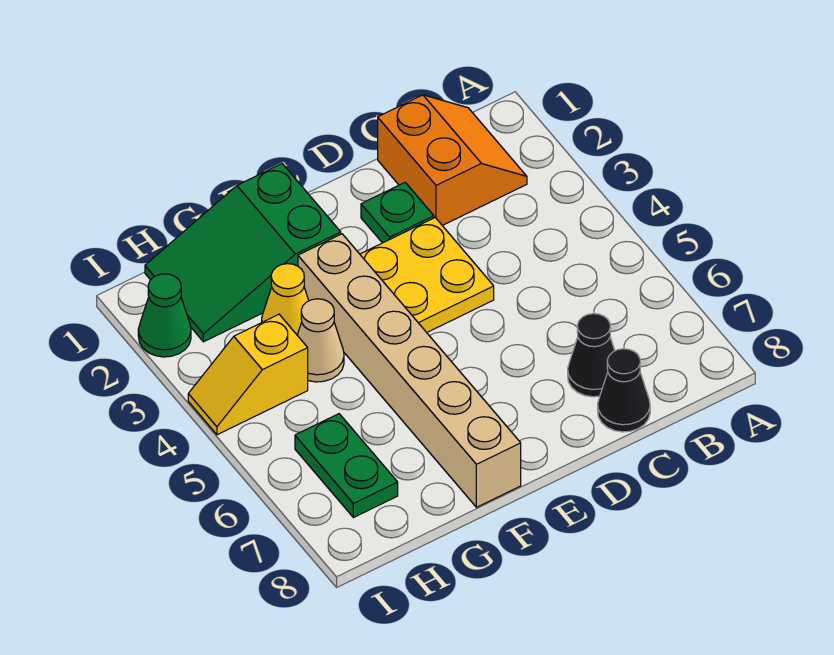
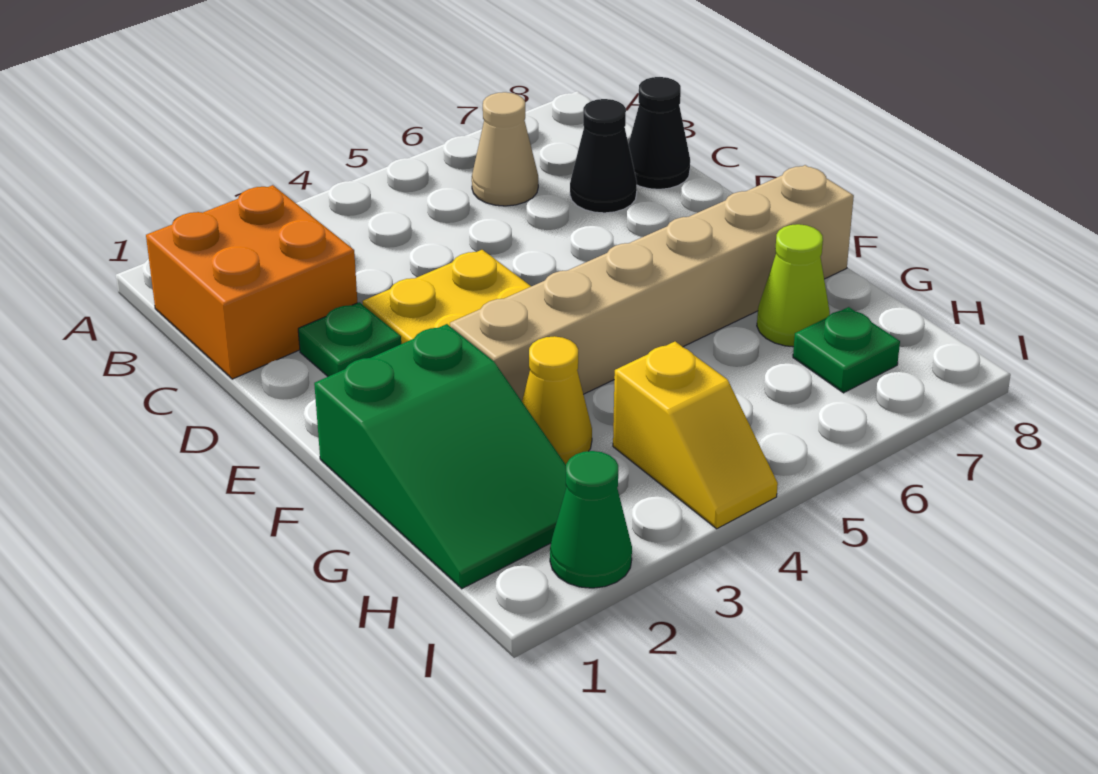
orange 2x2 slope [378,95,527,226] -> orange 2x2 brick [146,185,357,379]
tan 1x1 cone [297,299,344,382] -> tan 1x1 cone moved to [472,92,538,206]
none -> lime 1x1 cone [757,224,830,347]
green 1x2 plate [295,414,398,518] -> green 1x1 plate [793,307,900,393]

